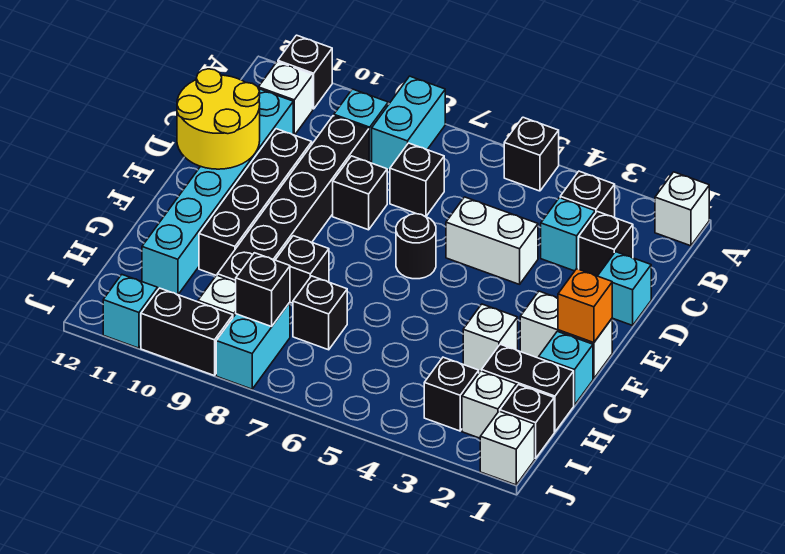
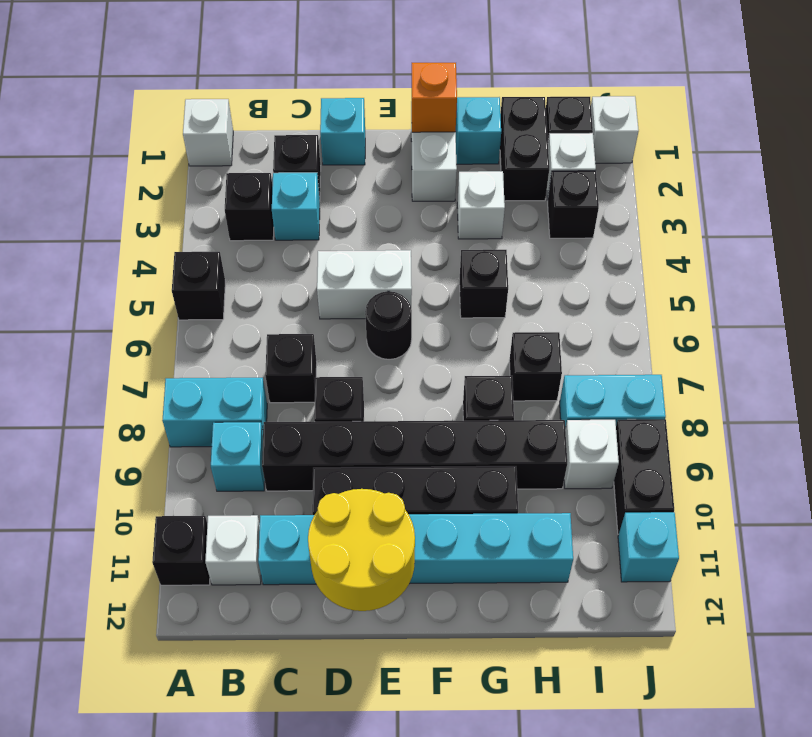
white 1x2 brick [446,197,538,284] -> white 1x2 brick turned to [317,250,412,319]
black 1x1 brick [236,253,290,327] -> black 1x1 brick moved to [460,250,508,318]

